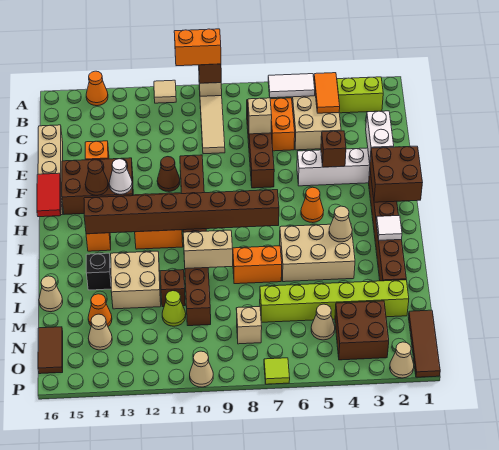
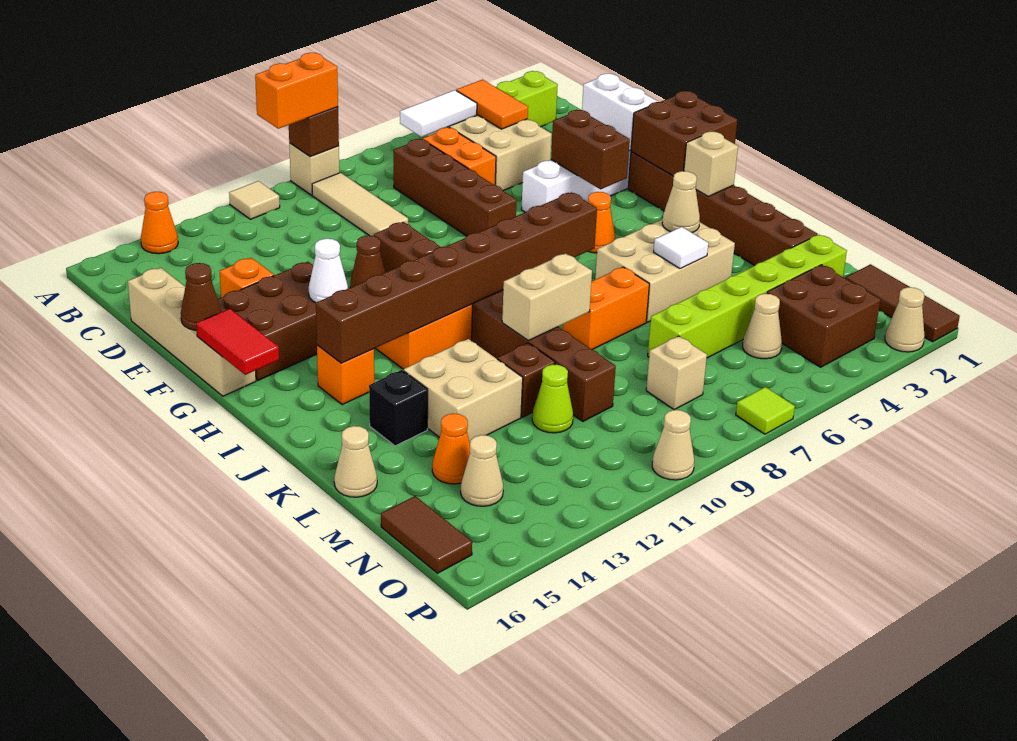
tan 1x1 brick [248,98,272,134] -> tan 1x1 brick moved to [684,132,738,196]
brown 1x1 brick [321,131,346,167] -> brown 1x2 brick [551,110,630,189]
brown 1x1 cone [85,160,108,195] -> brown 1x1 cone moved to [181,263,221,330]
white 1x1 tile [376,215,402,240] -> white 1x1 tile moved to [654,227,708,268]

